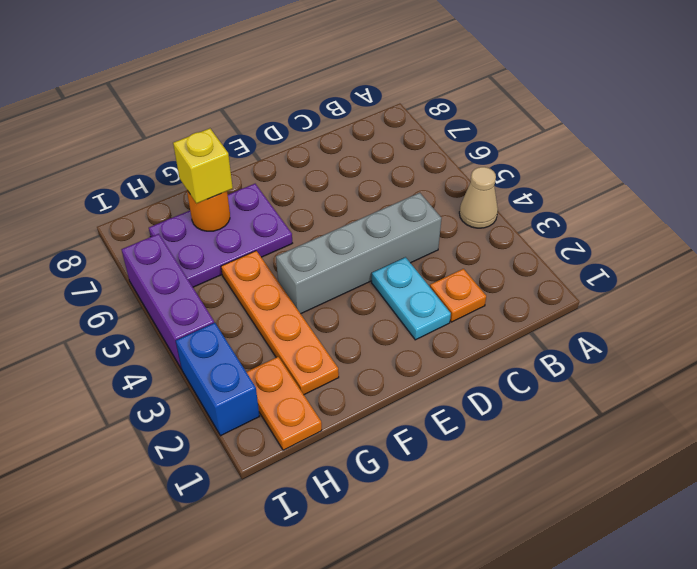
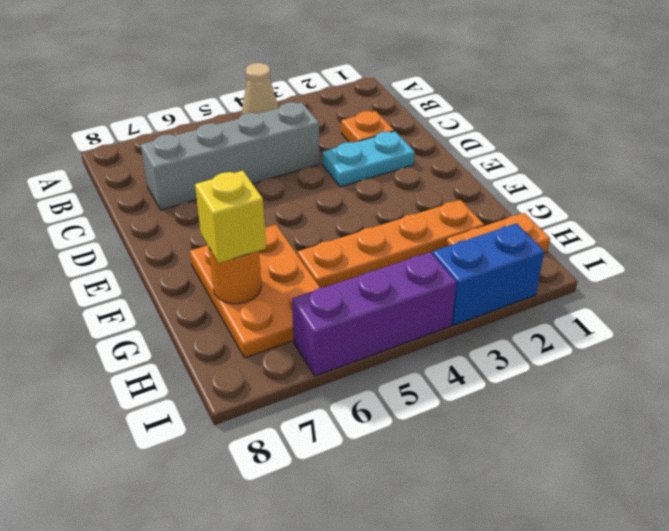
grey 1x4 brick [276,193,441,314] -> grey 1x4 brick turned to [141,102,320,210]
purple 2x3 plate [149,184,292,287] -> orange 2x3 plate [190,225,320,358]

